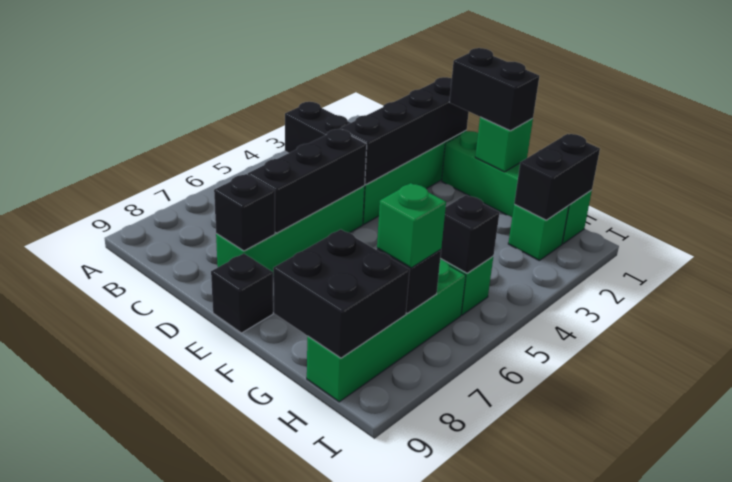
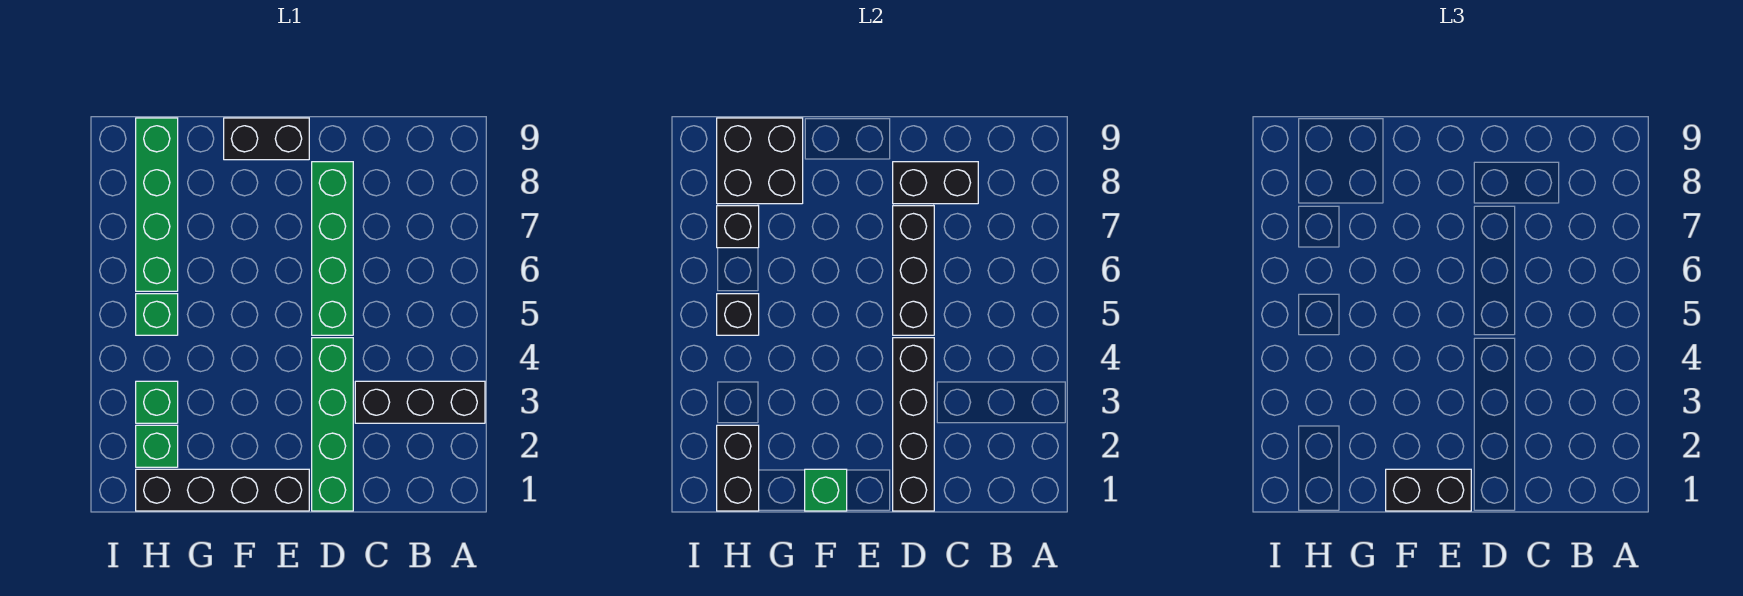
black 1x1 brick [214,174,275,251] -> black 1x2 brick [893,162,978,204]
green 1x4 brick [442,131,592,244] -> black 1x4 brick [136,469,309,511]
black 1x1 brick [211,253,273,333] -> black 1x2 brick [224,118,309,160]
green 1x1 brick [377,183,446,268] -> green 1x1 brick moved to [136,381,178,423]

